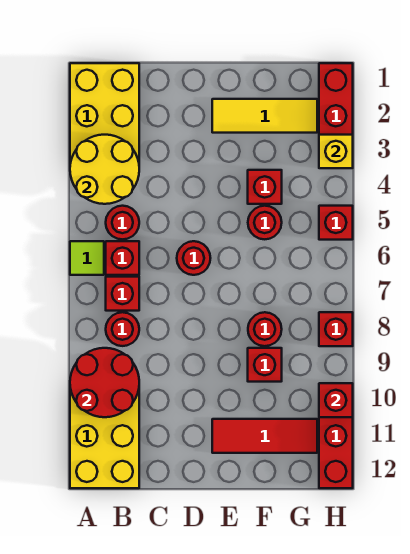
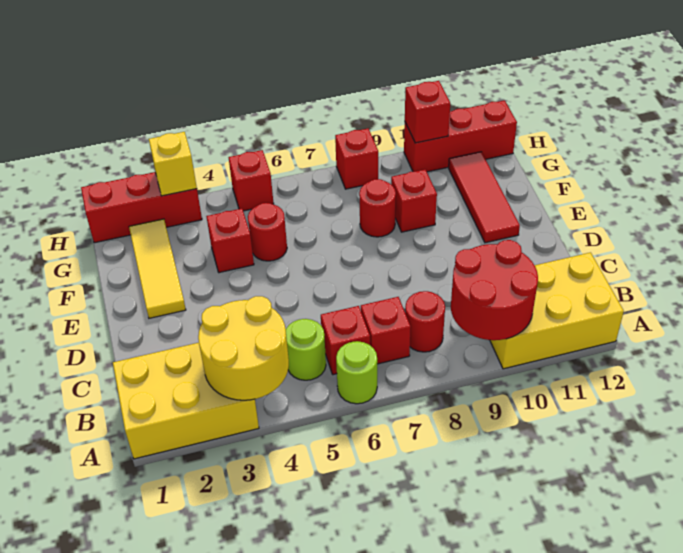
lime 1x1 tile [70,241,104,275] -> lime 1x1 round brick [336,341,377,404]
red 1x1 round brick [106,206,139,239] -> lime 1x1 round brick [286,319,326,380]
red 1x1 round brick [177,241,210,275] -> none

